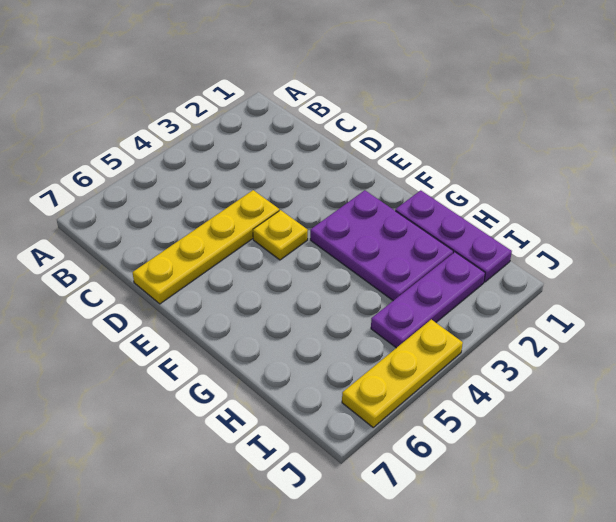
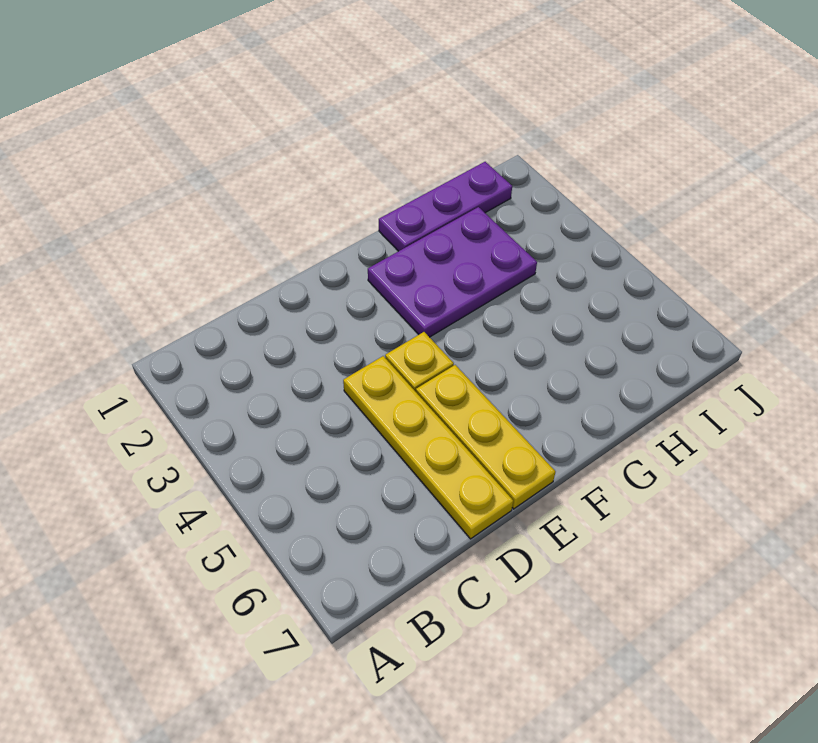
purple 1x3 plate [371,252,485,348] -> none
yellow 1x3 plate [342,319,463,427] -> yellow 1x3 plate moved to [416,365,555,509]

